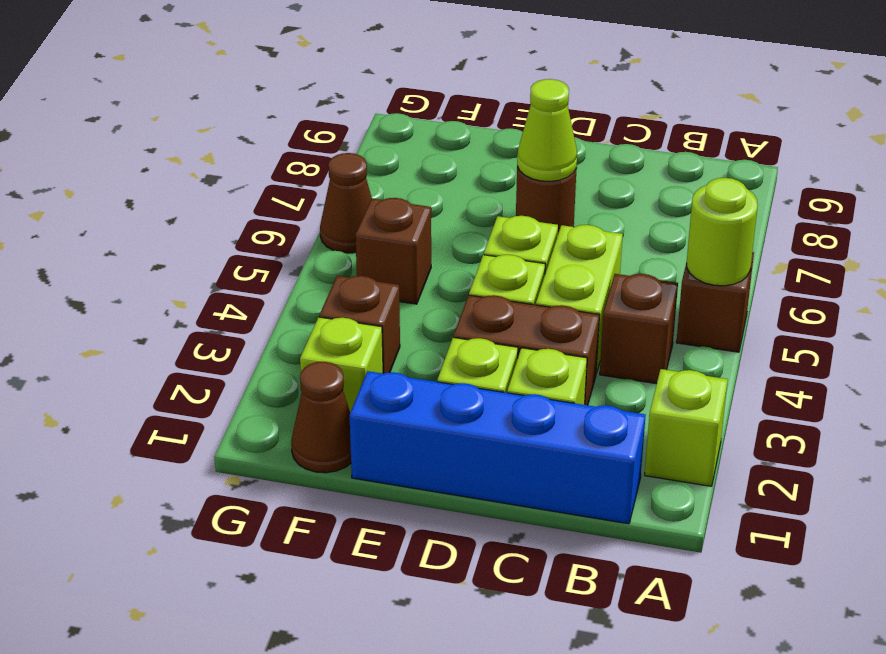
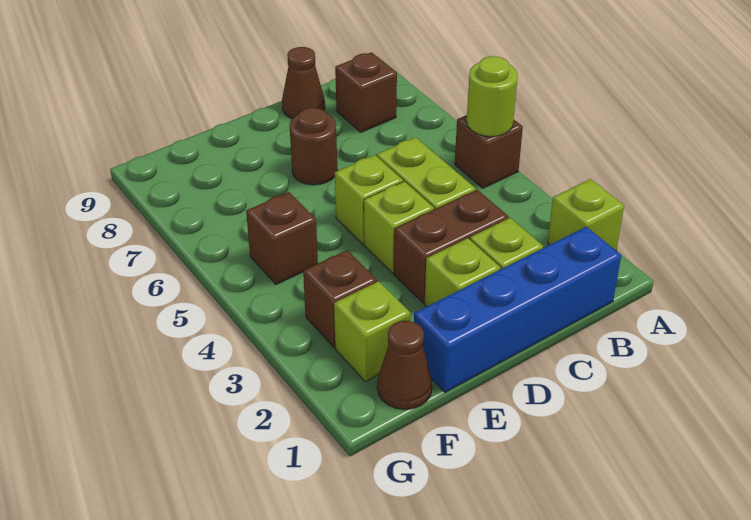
brown 1x1 brick [600,274,678,384] -> brown 1x1 brick moved to [335,52,397,132]
lime 1x1 cone [517,79,577,181] -> none
brown 1x1 cone [320,153,372,253] -> brown 1x1 cone moved to [282,47,325,119]

